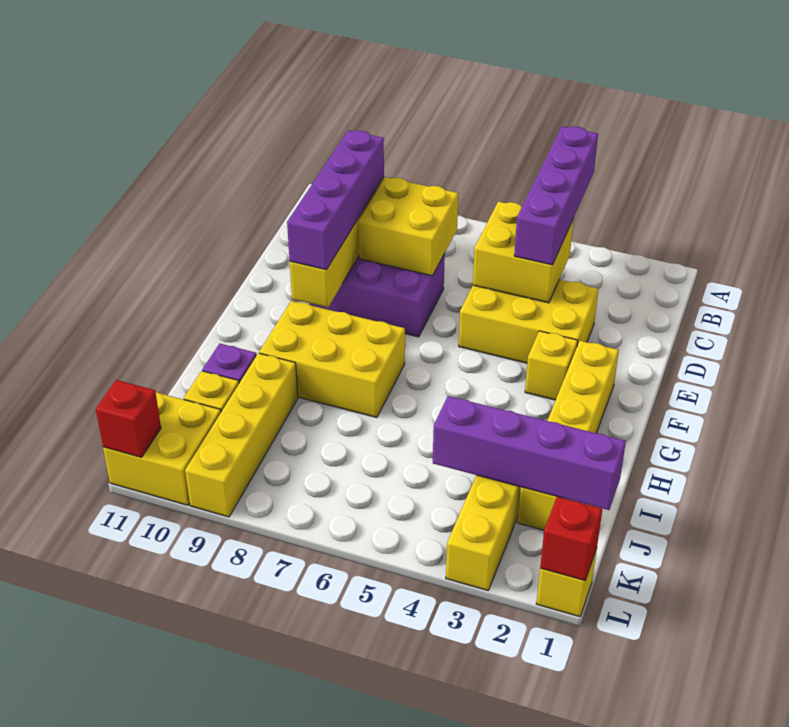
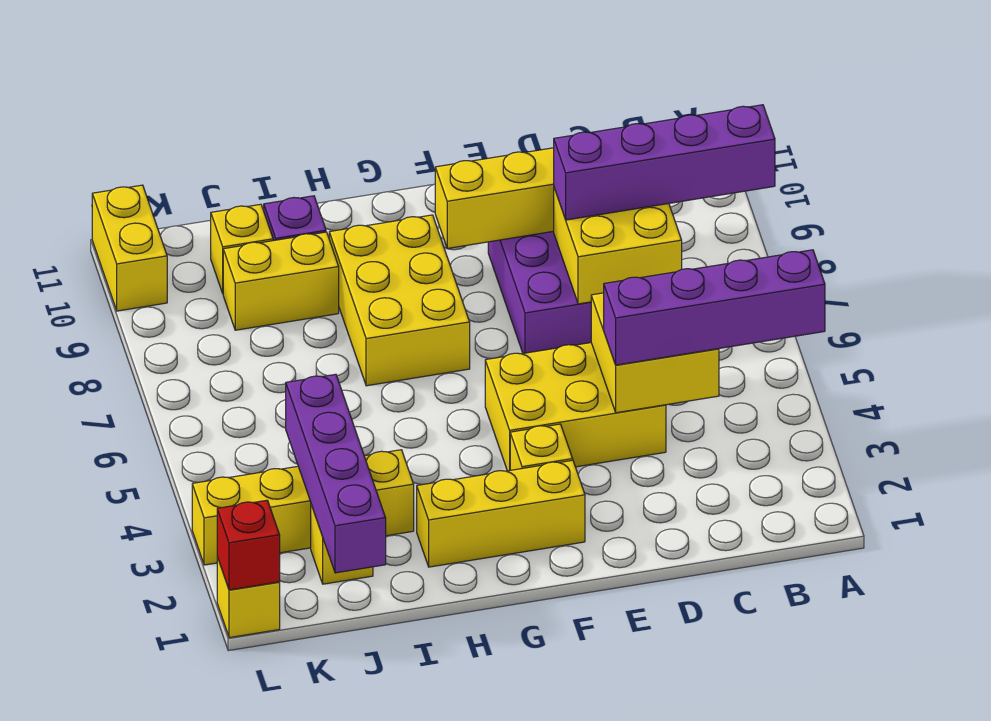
purple 1x4 brick [287,130,384,270] -> purple 1x4 brick moved to [554,105,775,220]
yellow 2x3 brick [459,280,598,363] -> yellow 2x3 brick turned to [485,343,666,471]
yellow 1x4 brick [185,353,298,517] -> yellow 1x2 brick [223,232,339,330]
yellow 2x2 brick [103,392,221,505] -> yellow 1x2 brick [92,185,167,311]
red 1x1 brick [96,380,161,457] -> none

